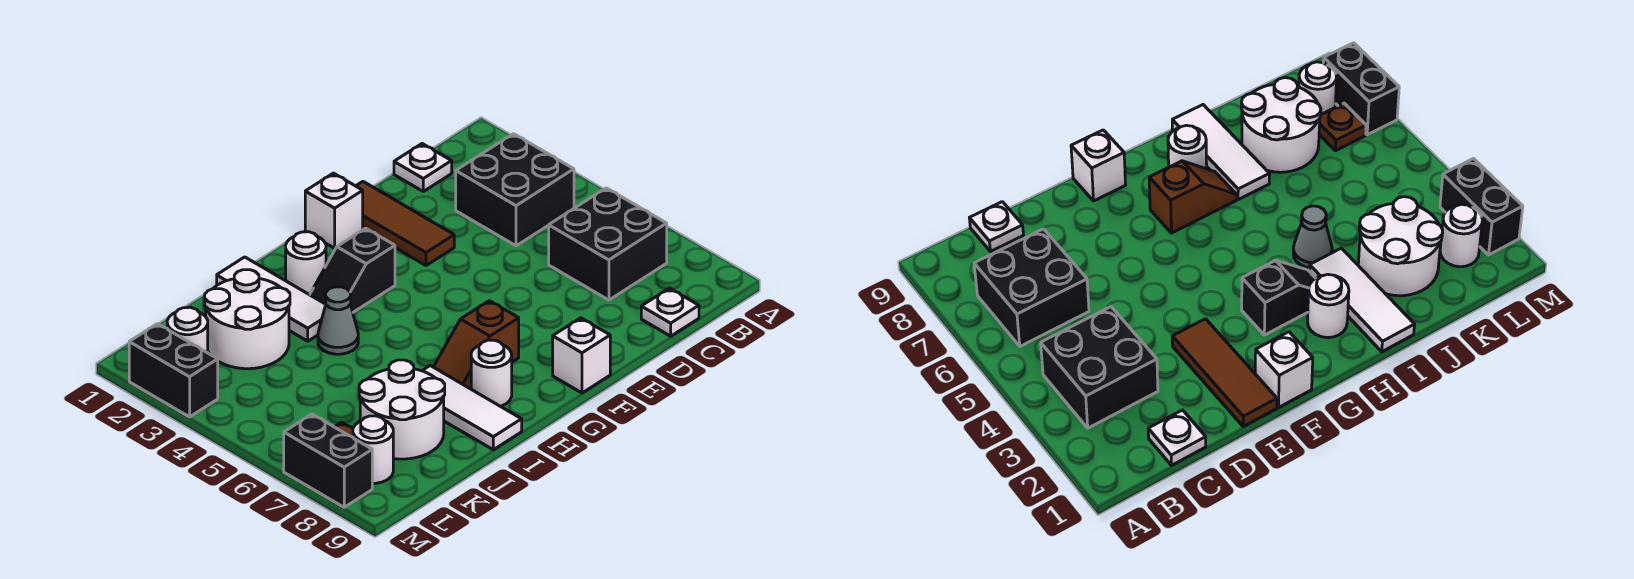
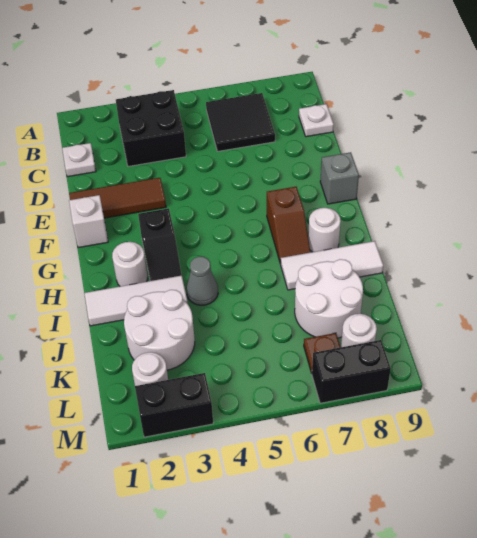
black 2x2 brick [549,188,667,300] -> black 2x2 tile [206,93,275,151]
white 1x1 brick [553,318,610,393] -> grey 1x1 brick [320,152,359,204]

